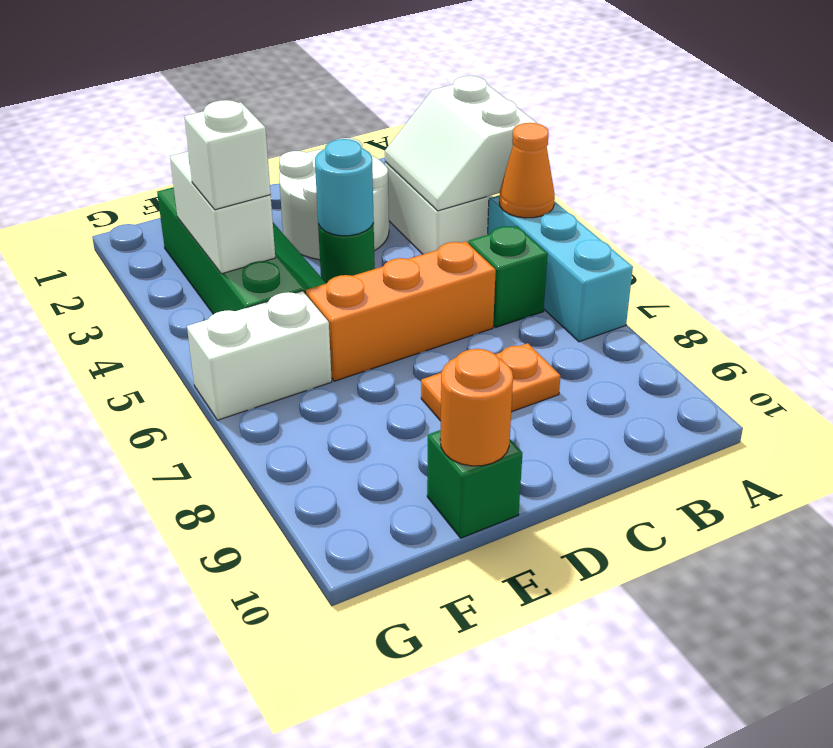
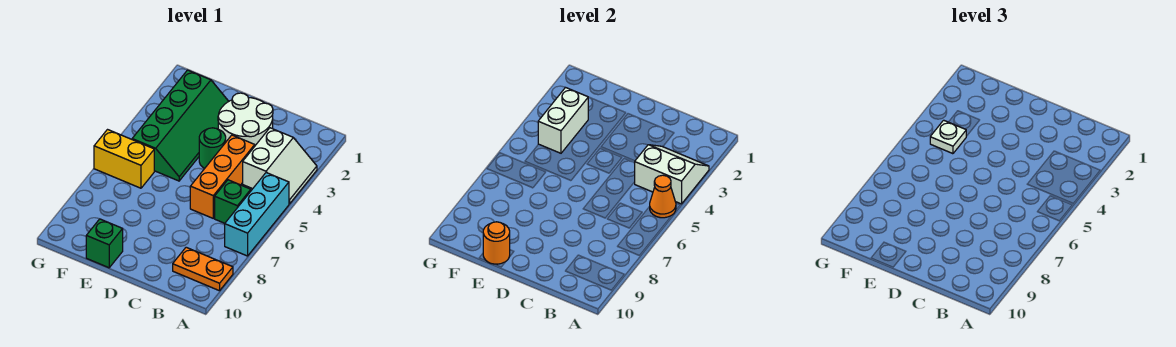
white 2x2 slope [385,76,537,211] -> white 2x2 slope turned to [635,145,709,204]
orange 1x3 brick [305,242,496,381] -> orange 1x3 brick turned to [190,135,255,218]
orange 1x2 plate [421,343,561,421] -> orange 1x2 plate moved to [173,247,233,291]
cyan 1x1 round brick [315,139,374,236] -> none
white 1x1 brick [184,100,271,210] -> white 1x1 plate [930,120,966,154]
white 1x2 brick [187,291,332,420] -> yellow 1x2 brick [94,130,154,188]

